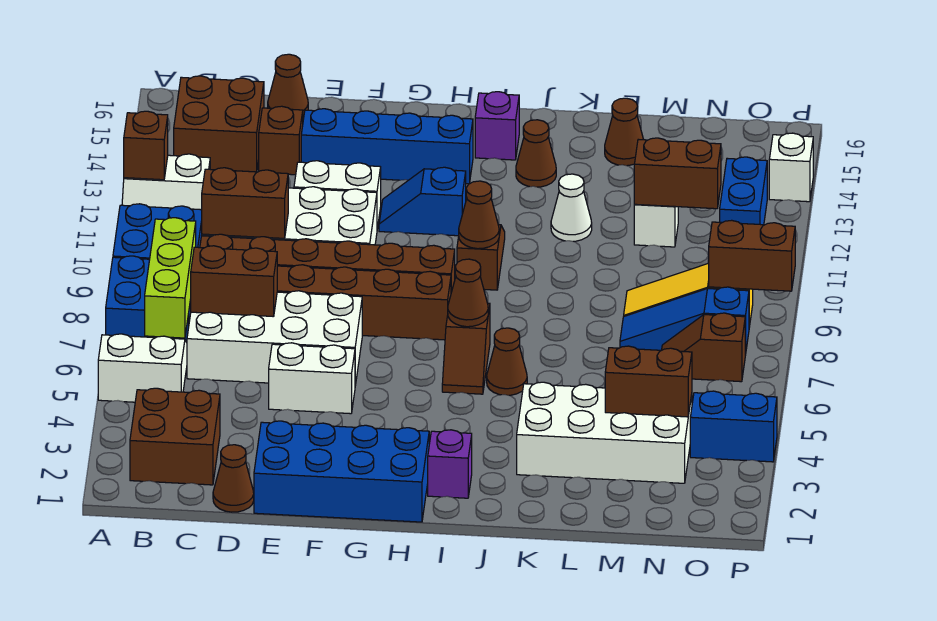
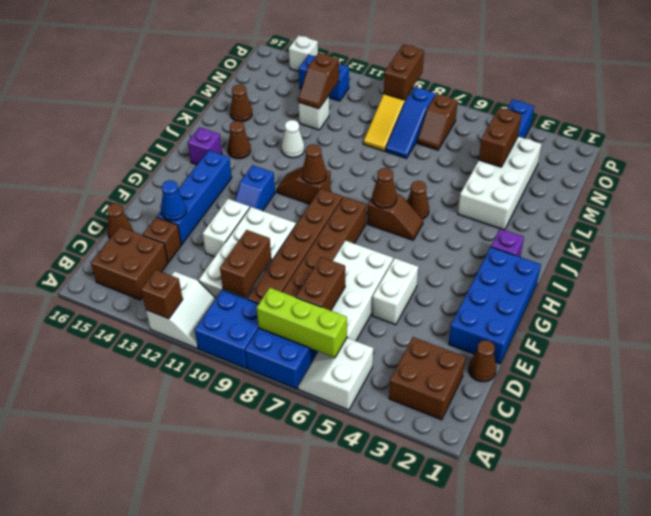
none -> blue 1x1 cone [161,180,186,221]
brown 1x2 brick [634,138,721,209] -> brown 1x2 slope [298,53,339,109]

